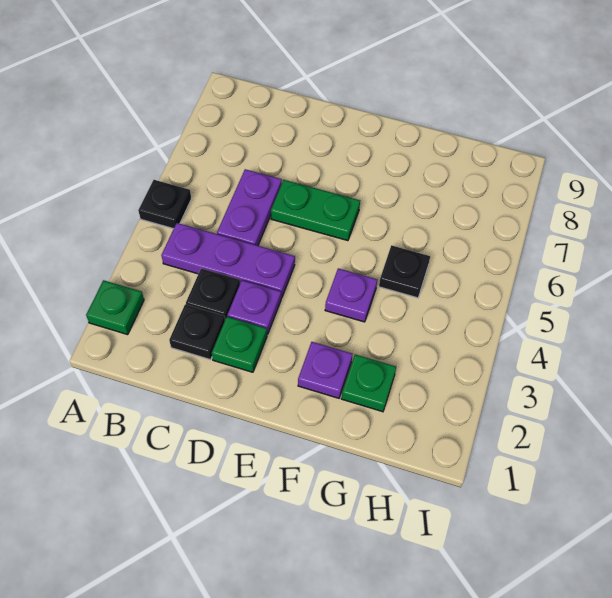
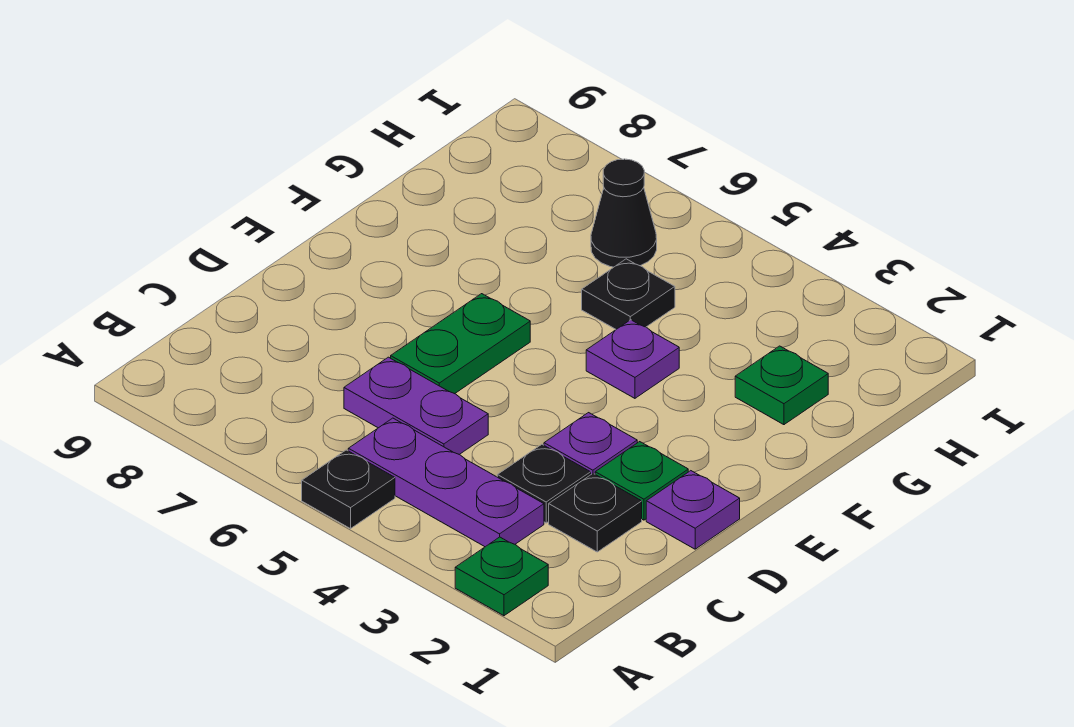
purple 1x3 plate [161,223,295,298] -> purple 1x3 plate turned to [348,418,544,547]
purple 1x1 plate [298,342,353,398] -> purple 1x1 plate moved to [646,471,740,549]
none -> black 1x1 cone [591,159,657,267]

